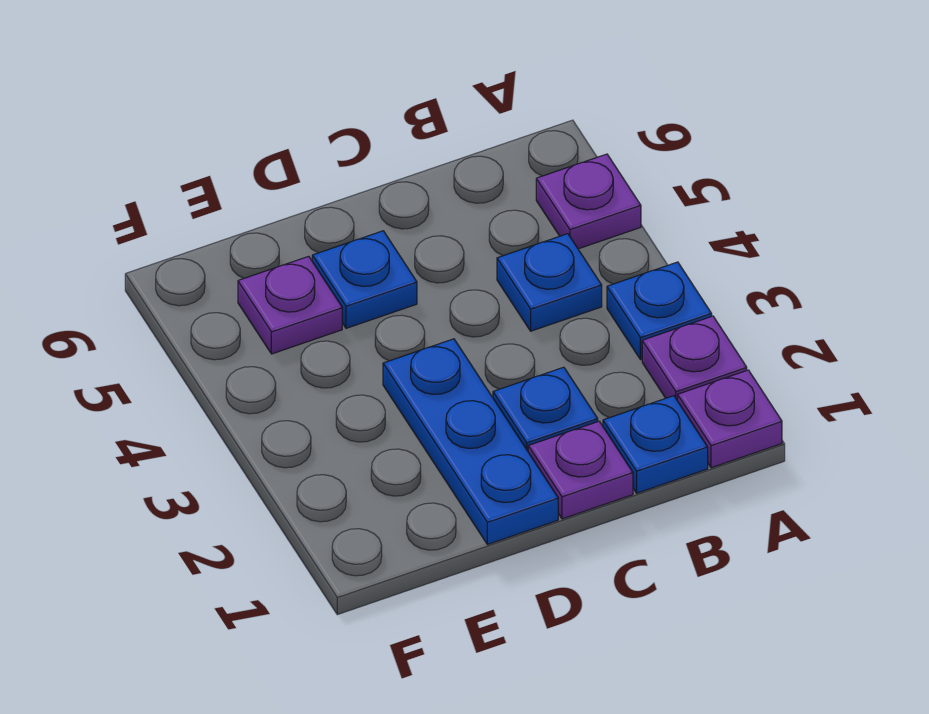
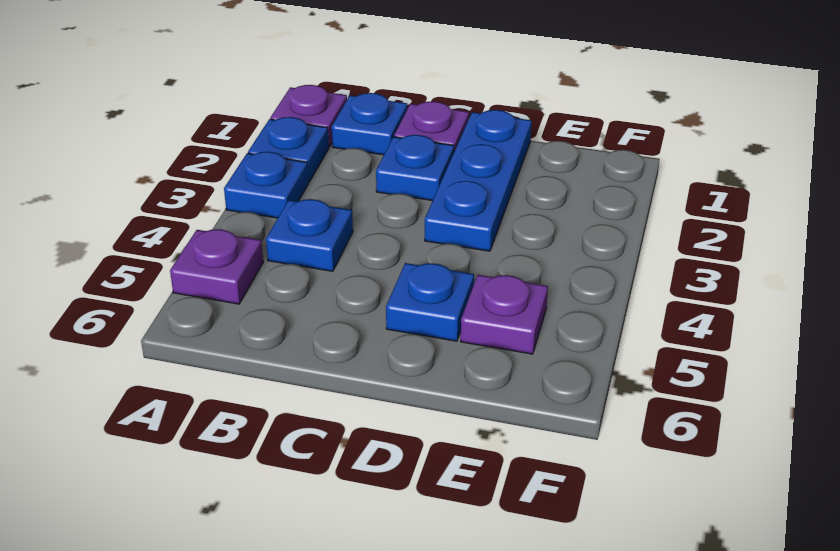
purple 1x1 plate [642,316,747,401] -> blue 1x1 plate [248,117,329,182]

